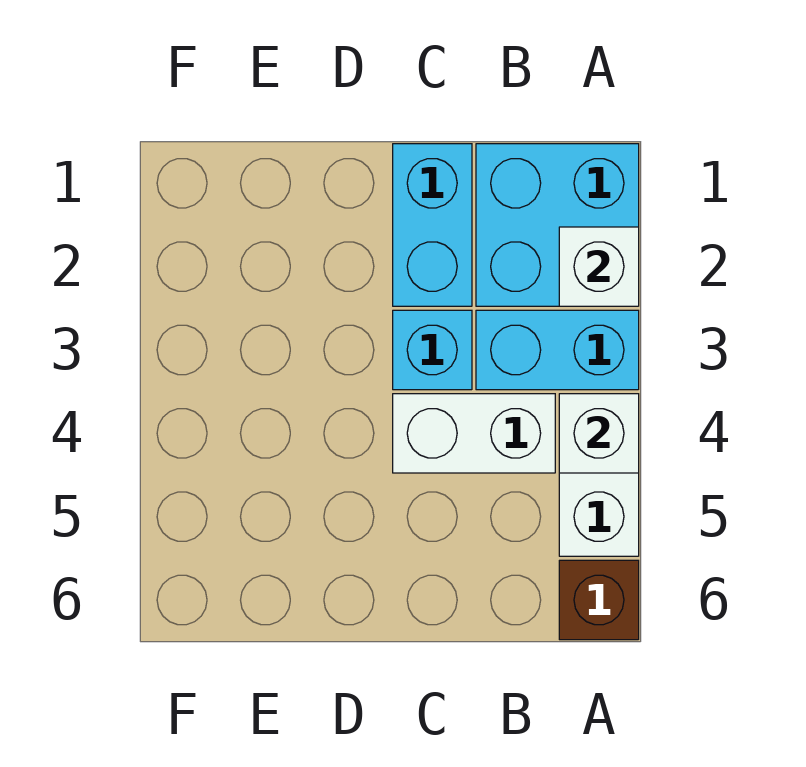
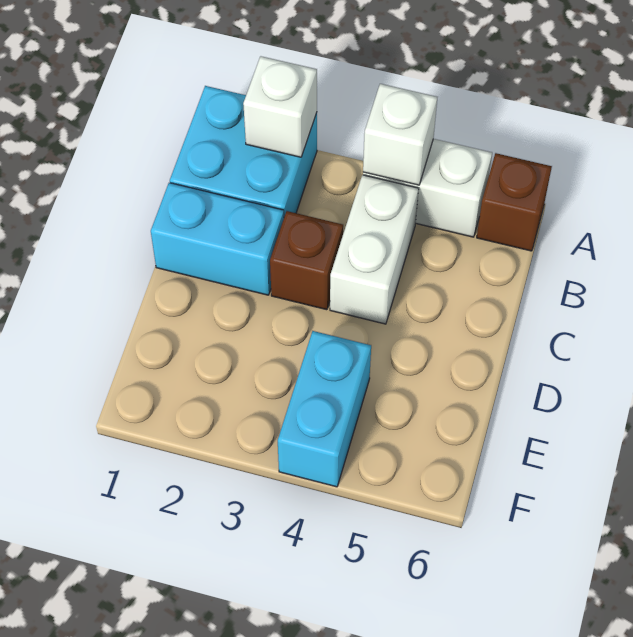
cyan 1x2 brick [476,310,639,390] -> cyan 1x2 brick moved to [278,331,371,487]
cyan 1x1 brick [393,310,472,390] -> brown 1x1 brick [270,211,343,310]

